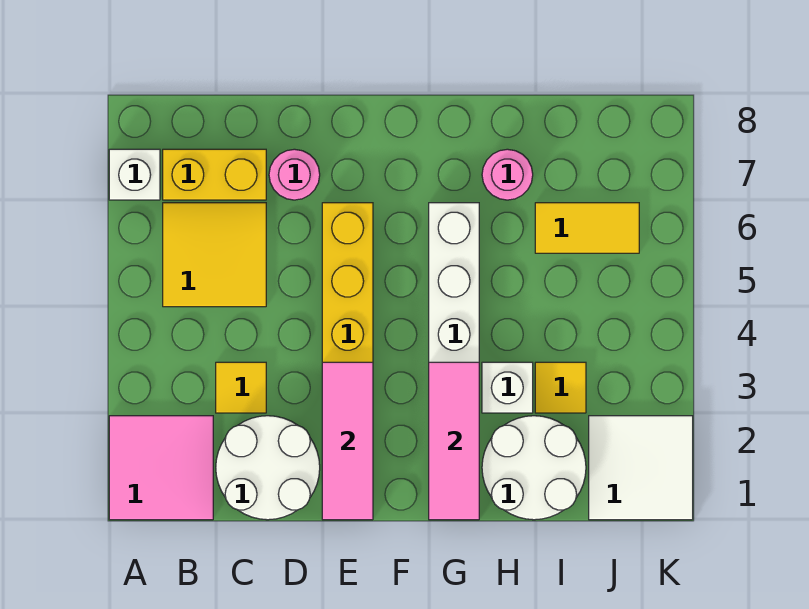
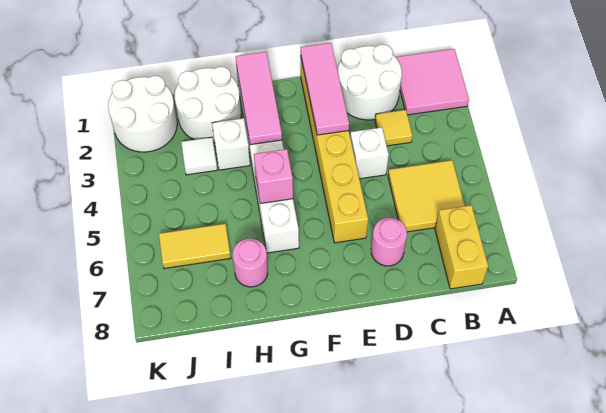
white 1x1 brick [109,149,160,200] -> white 1x1 brick moved to [350,127,389,179]
yellow 1x2 brick [163,149,266,200] -> yellow 1x2 brick turned to [435,205,488,289]
none -> pink 1x1 brick [254,149,293,204]
yellow 1x1 tile [535,362,586,413] -> white 1x1 tile [181,137,217,175]
white 2x2 tile [589,416,693,520] -> white 2x2 round brick [108,76,177,152]

